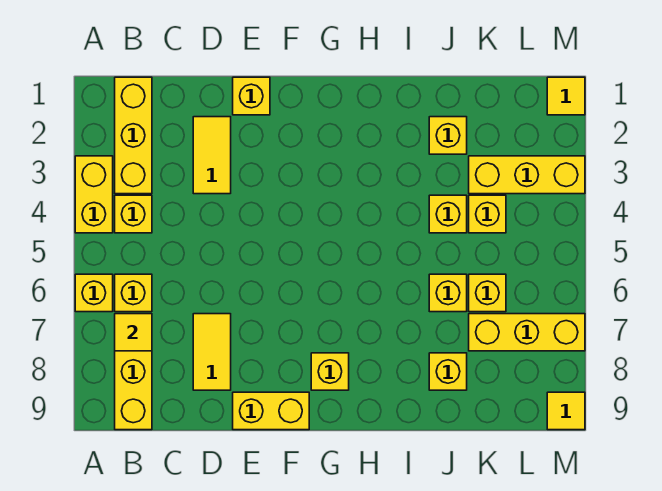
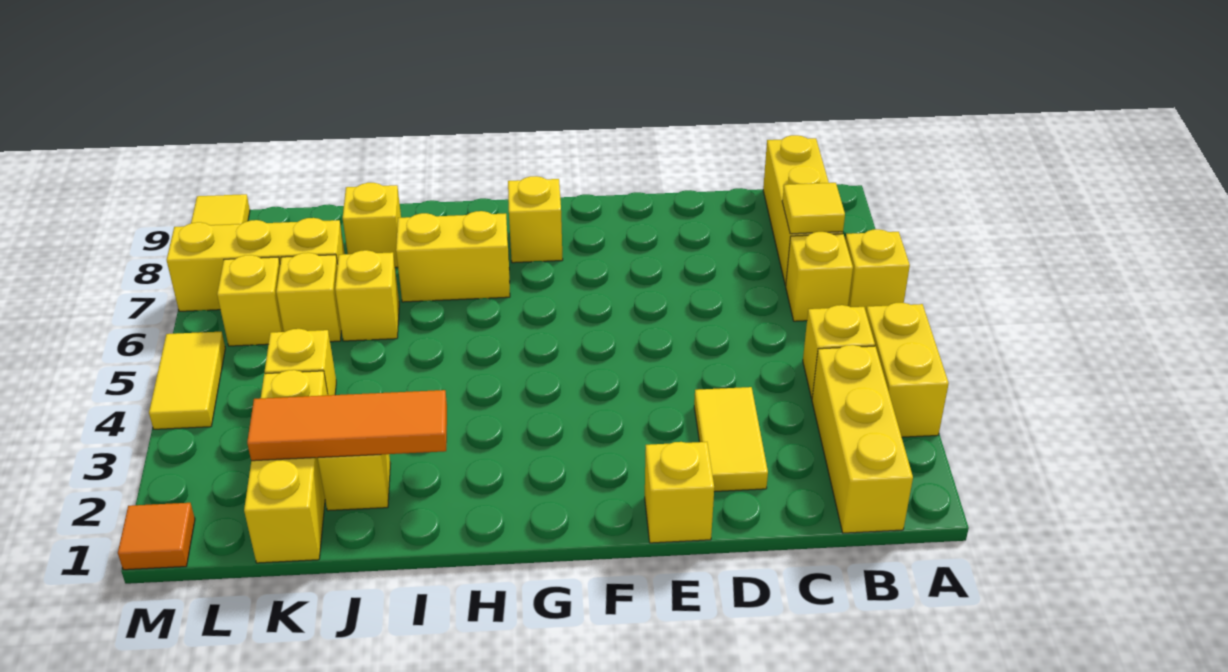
yellow 1x2 tile [193,314,231,390] -> yellow 1x2 tile moved to [149,332,225,429]
yellow 1x2 brick [233,392,309,430] -> yellow 1x2 brick moved to [396,211,510,302]
none -> orange 1x3 tile [247,390,447,461]
yellow 1x1 brick [429,195,467,233] -> yellow 1x1 brick moved to [217,255,284,346]
yellow 1x3 brick [469,156,585,194] -> yellow 1x3 brick turned to [244,370,328,563]
yellow 1x1 tile [547,77,585,115] -> orange 1x1 tile [118,503,195,570]

